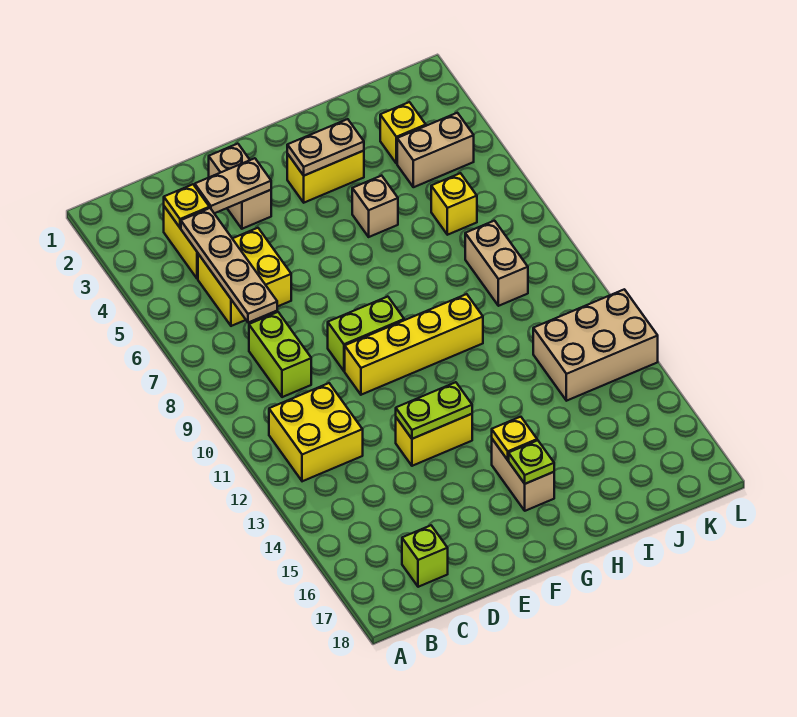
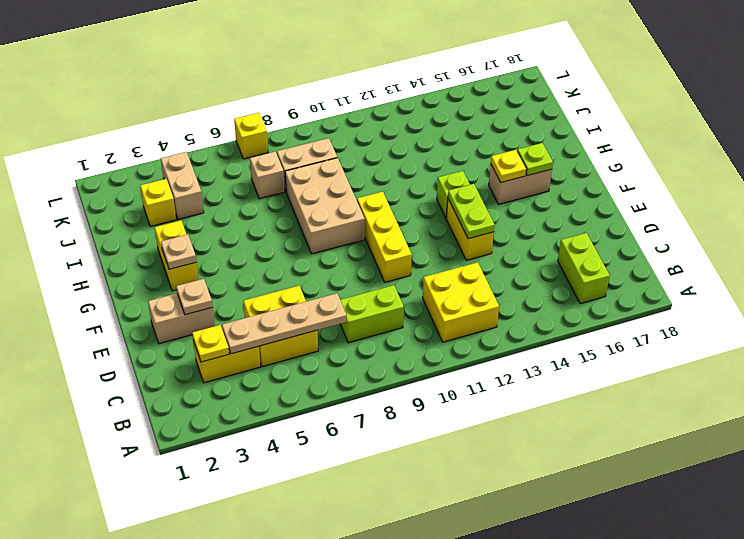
lime 1x1 brick [402,525,448,587] -> lime 1x1 brick moved to [437,171,470,218]
tan 1x2 plate [195,158,271,213] -> tan 1x1 plate [176,279,212,315]
lime 1x2 brick [328,297,404,371] -> lime 1x2 brick moved to [558,233,610,304]
yellow 1x4 brick [345,294,483,395] -> yellow 1x3 brick [357,192,412,282]
tan 1x2 plate [287,119,364,176] -> tan 1x1 plate [161,234,196,269]
tan 1x1 brick [352,176,398,237] -> tan 1x1 brick moved to [250,152,285,199]
yellow 1x1 brick [431,173,477,235] -> yellow 1x1 brick moved to [234,113,268,159]
tan 2x3 brick [533,289,658,401] -> tan 2x3 brick moved to [285,158,365,254]

